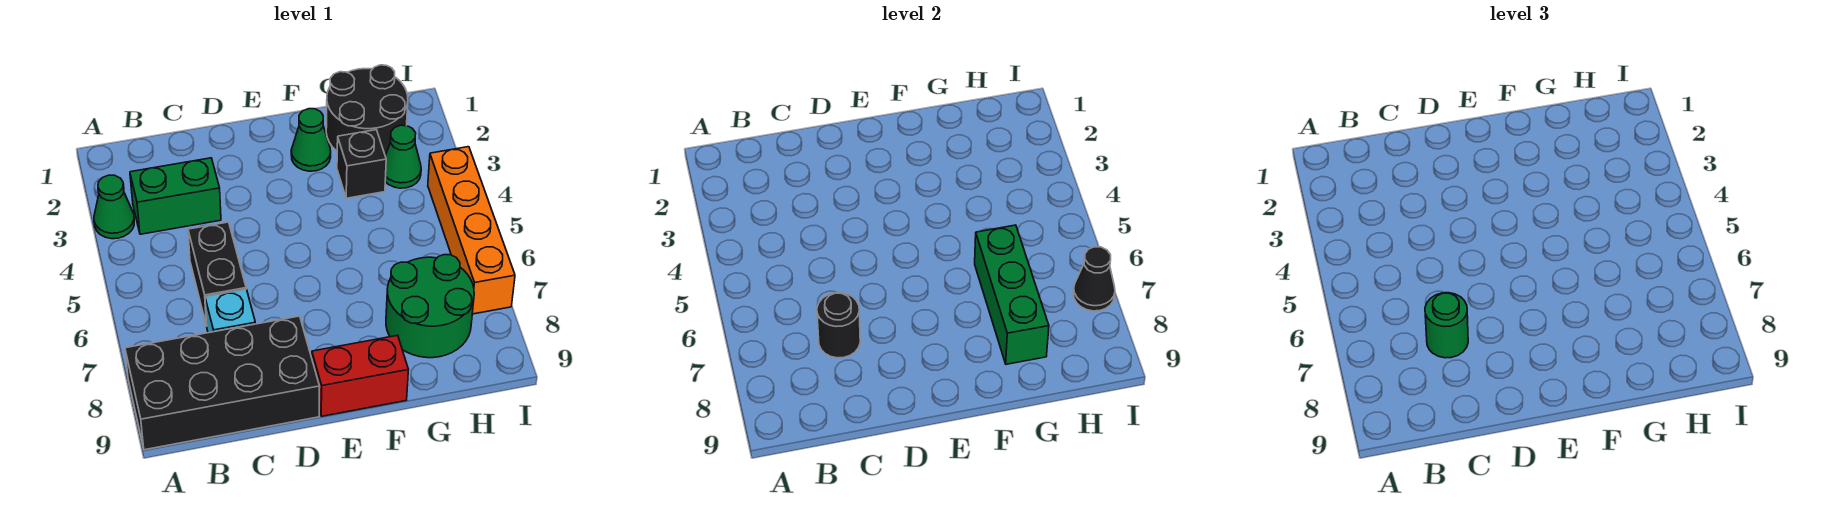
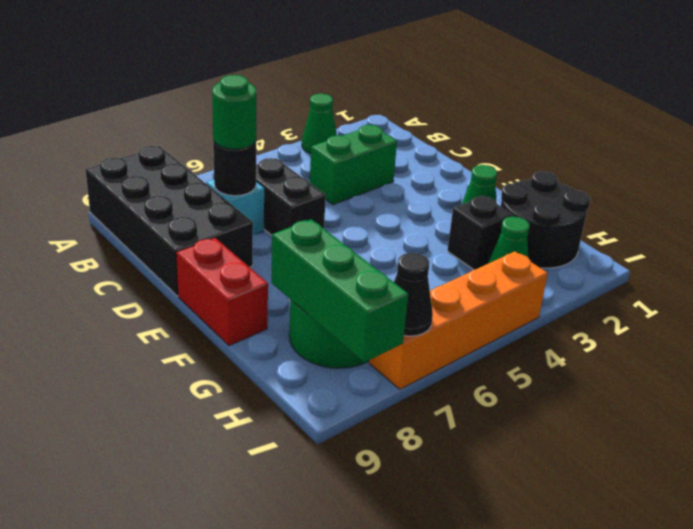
green 1x2 brick [130,158,221,234] -> green 1x2 brick turned to [310,125,397,205]
black 1x2 brick [188,222,246,326] -> black 1x2 brick turned to [256,158,326,235]
green 1x3 brick [975,225,1049,364] -> green 1x3 brick turned to [271,219,408,362]

